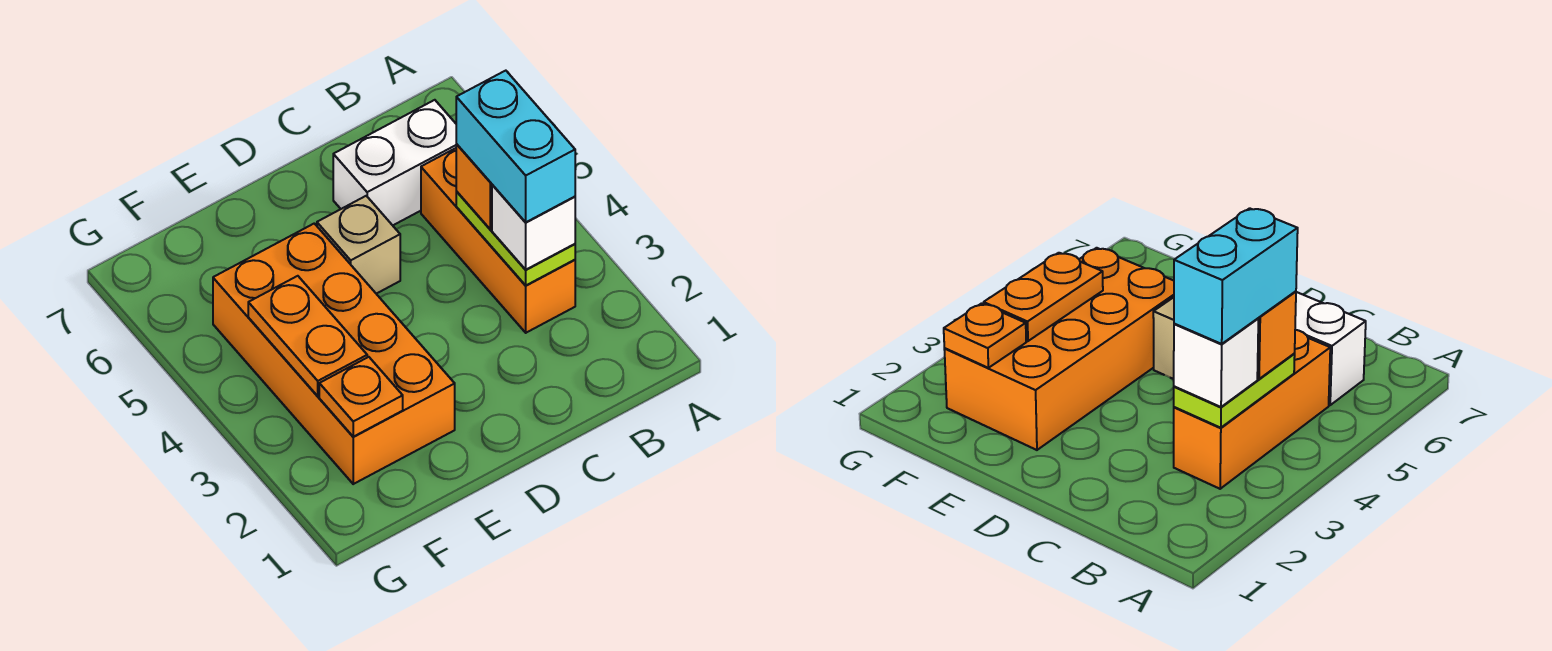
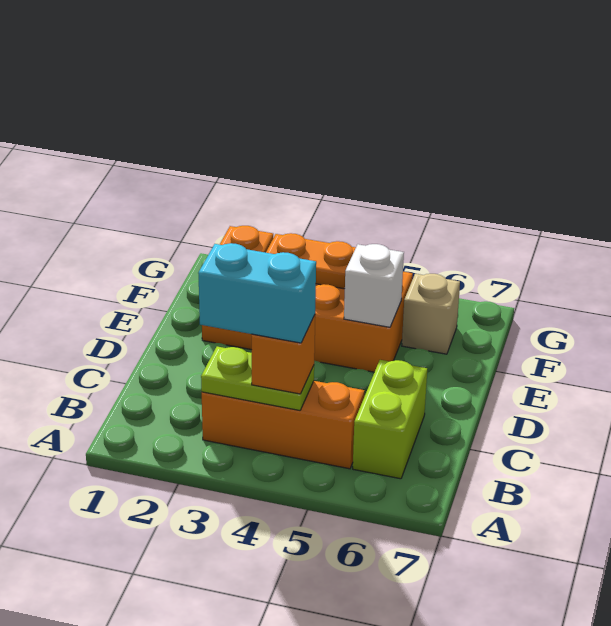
white 1x1 brick [492,185,575,270] -> white 1x1 brick moved to [344,244,404,327]
white 1x2 brick [333,100,456,225] -> lime 1x2 brick [353,360,427,479]
tan 1x1 brick [317,196,400,294] -> tan 1x1 brick moved to [402,274,460,354]

